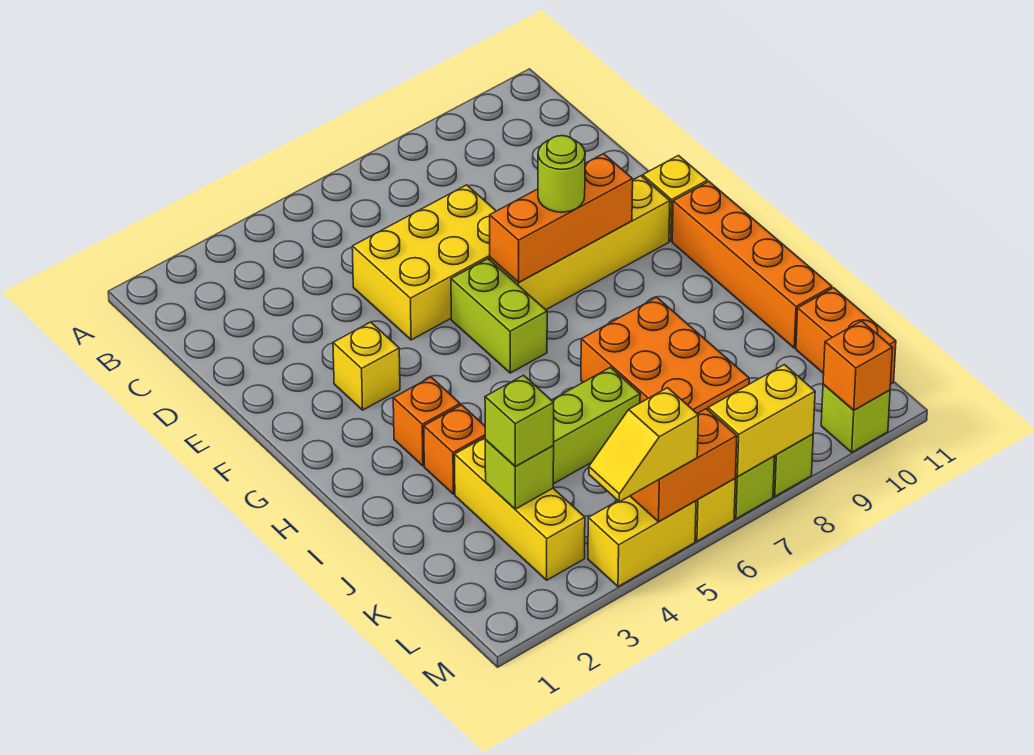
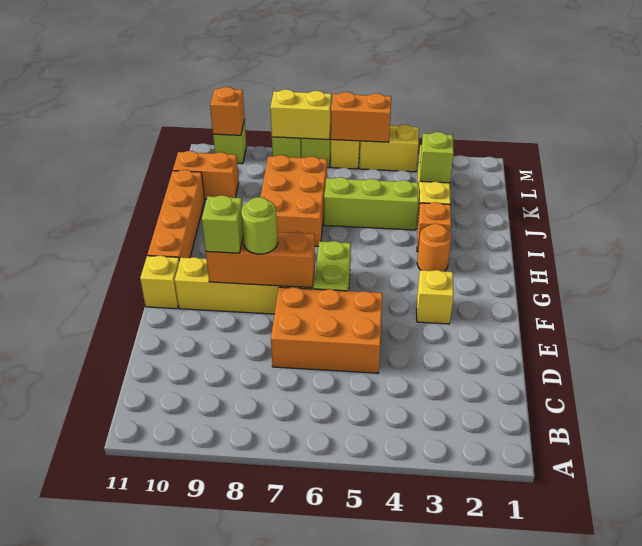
yellow 2x3 brick [352,185,496,340] -> orange 2x3 brick [271,287,383,373]
orange 1x1 brick [393,377,460,466] -> orange 1x1 round brick [417,224,452,271]
lime 1x1 brick [485,375,554,467] -> lime 1x1 brick moved to [202,195,243,253]
orange 1x2 brick [796,288,896,384] -> orange 1x2 brick turned to [173,151,239,199]
yellow 1x2 slope [589,388,698,502] -> none

